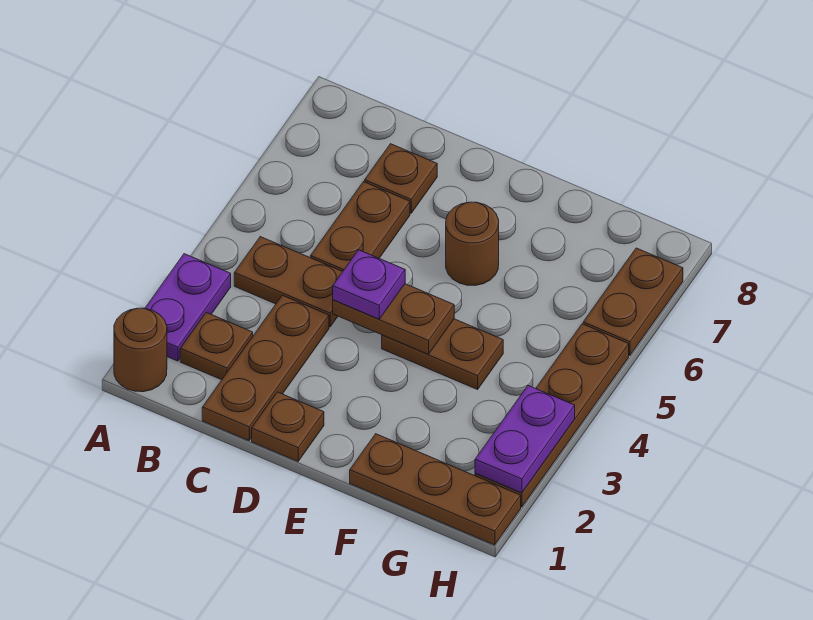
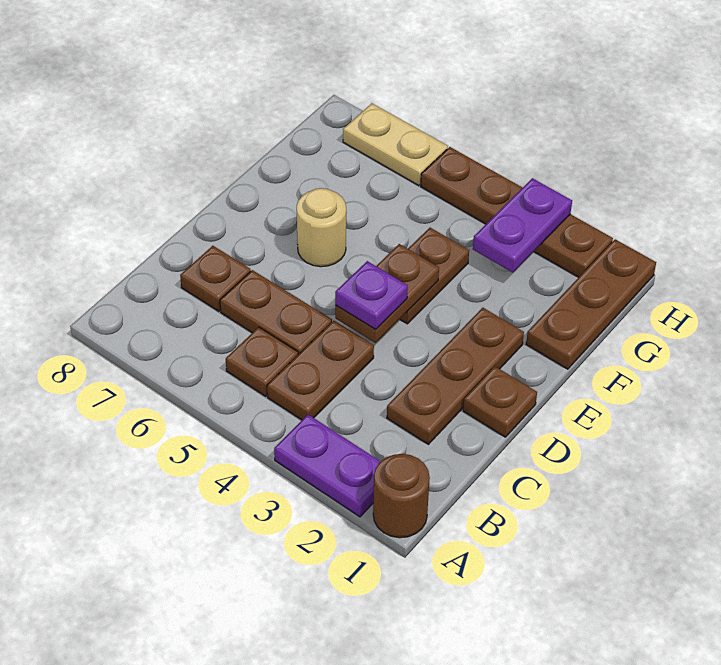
brown 1x1 plate [180,312,253,380] -> brown 1x1 plate moved to [226,327,298,396]
brown 1x3 plate [202,295,329,441] -> brown 1x3 plate turned to [387,308,524,444]
brown 1x1 round brick [446,202,499,286] -> tan 1x1 round brick [297,188,346,267]
purple 1x2 plate [475,386,575,493] -> purple 1x2 plate turned to [473,178,572,273]
brown 1x2 plate [583,248,683,355] -> tan 1x2 plate [343,103,448,186]

